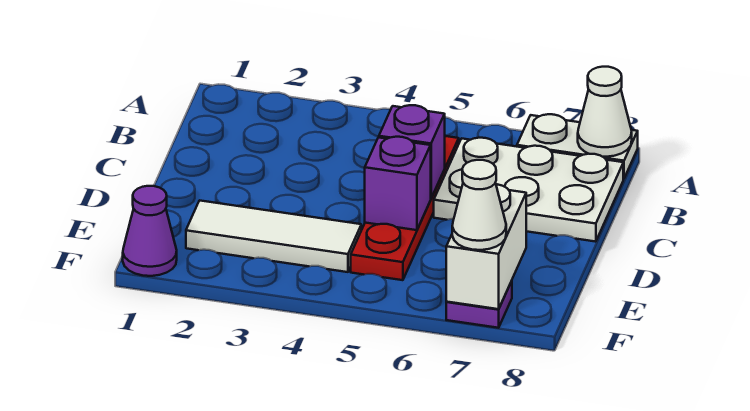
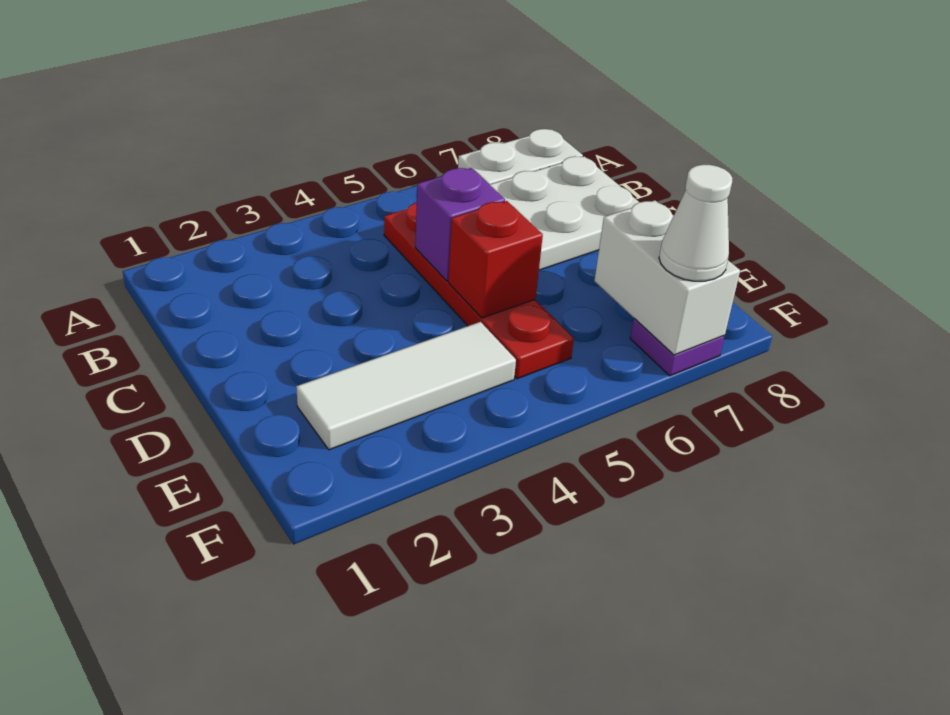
white 1x1 cone [578,67,632,157] -> none
purple 1x1 brick [365,137,431,230] -> red 1x1 brick [448,201,543,318]
purple 1x1 cone [123,186,177,276] -> none

